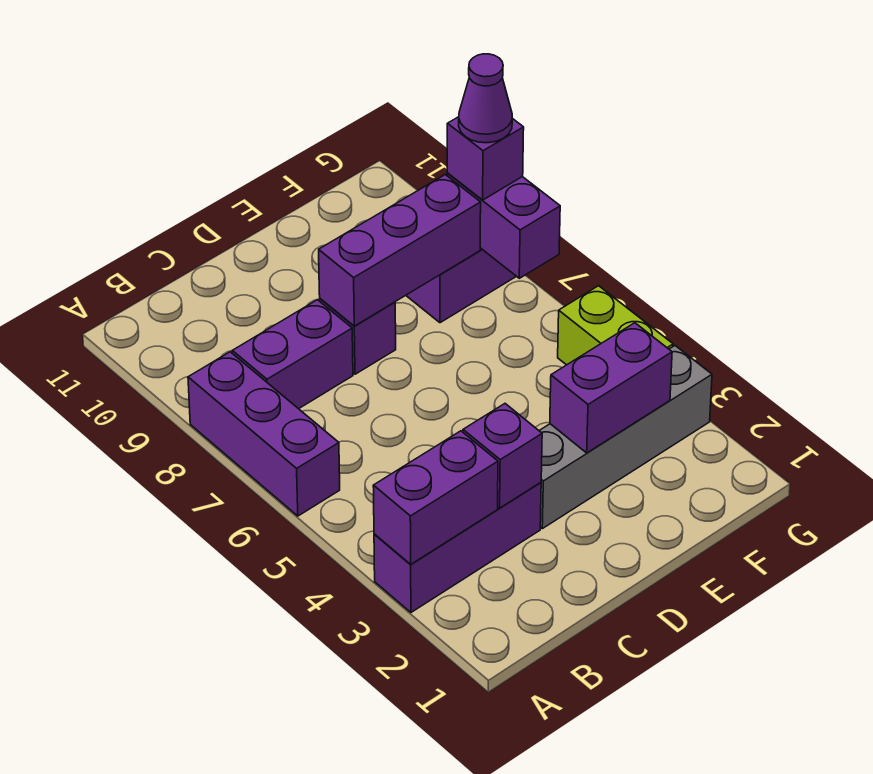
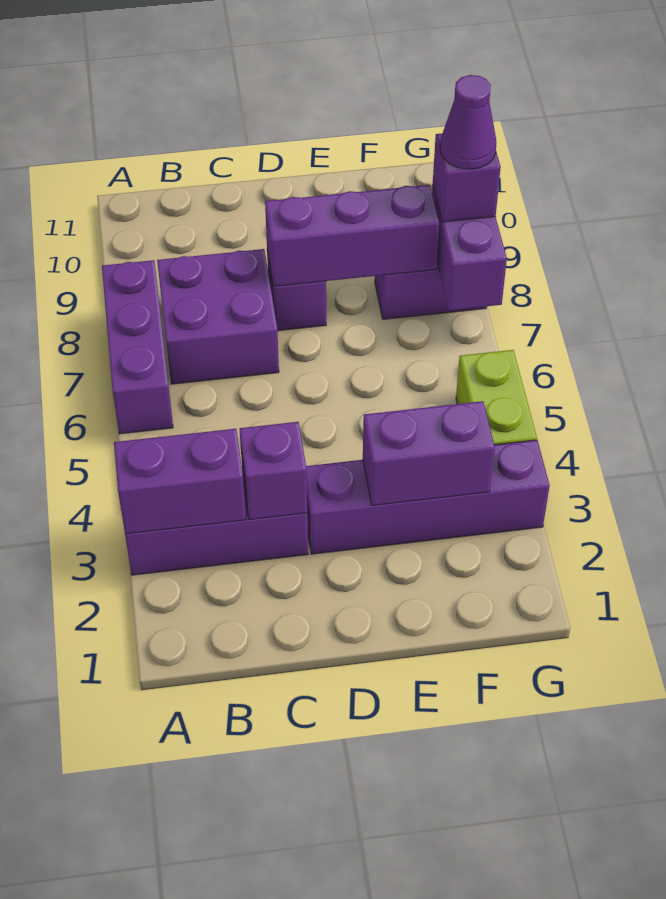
purple 1x2 brick [232,300,353,409] -> purple 2x2 brick [157,249,279,384]
grey 1x4 brick [539,346,712,529] -> purple 1x4 brick [306,440,550,554]

